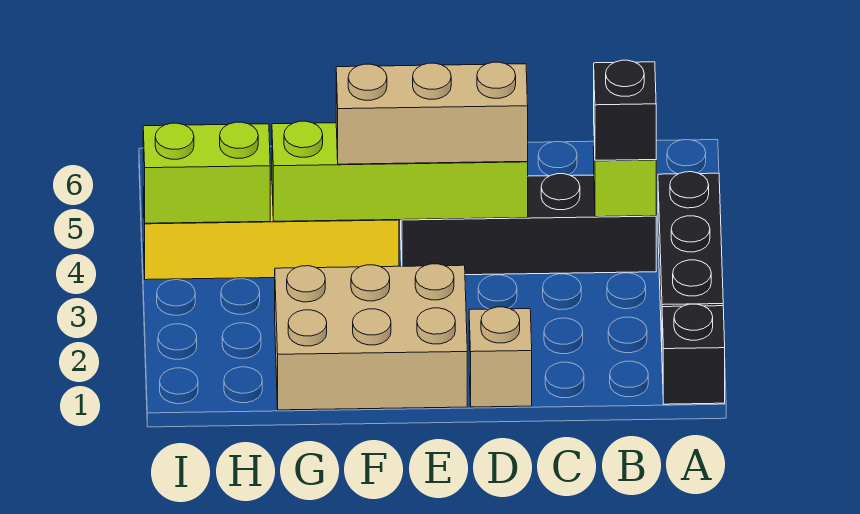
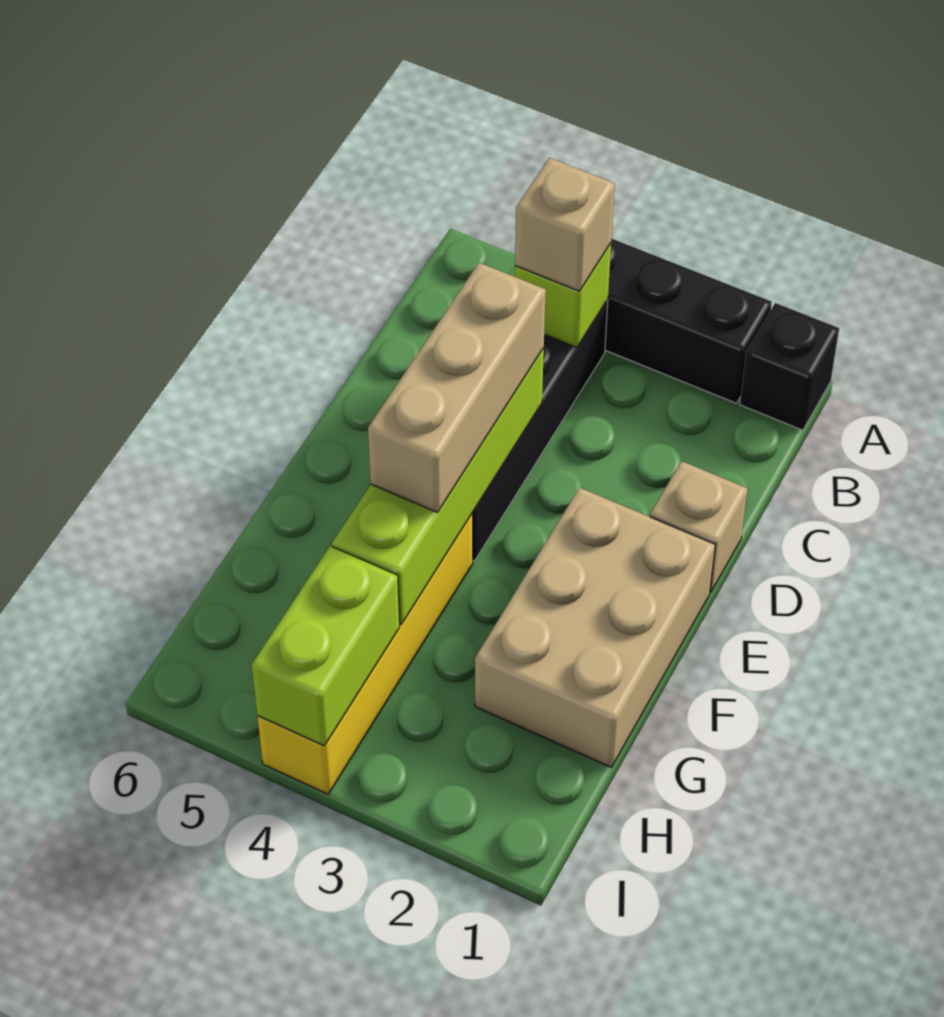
black 1x1 brick [594,60,656,160] -> tan 1x1 brick [515,158,615,291]

